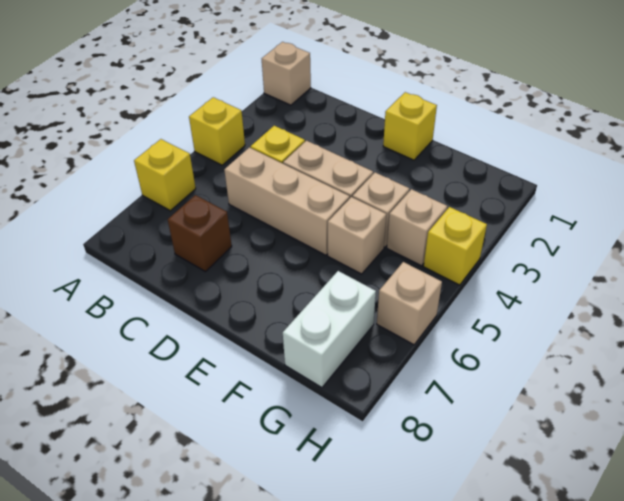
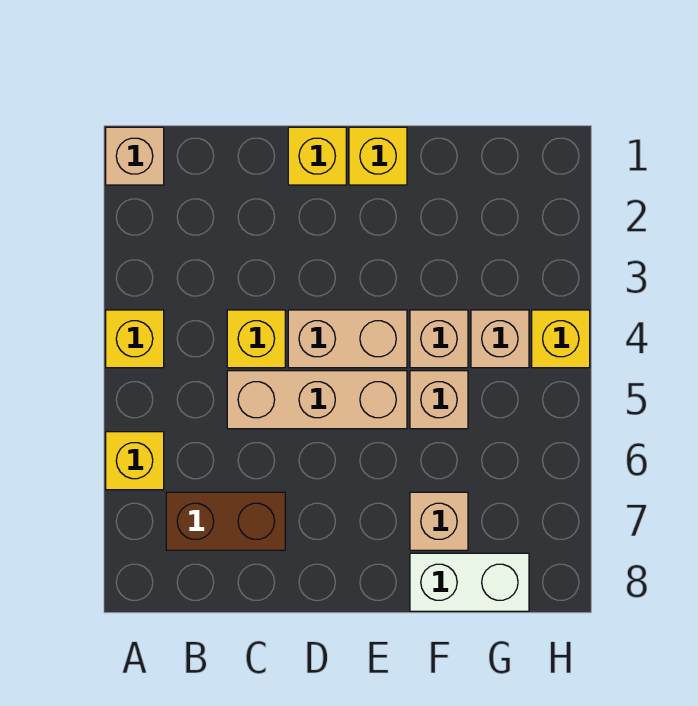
brown 1x1 brick [168,195,232,272] -> brown 1x2 brick [166,492,285,550]
none -> yellow 1x1 brick [288,127,346,185]
white 1x2 brick [283,271,376,388] -> white 1x2 brick turned to [410,553,529,611]
tan 1x1 brick [377,262,442,345] -> tan 1x1 brick moved to [410,492,468,550]

